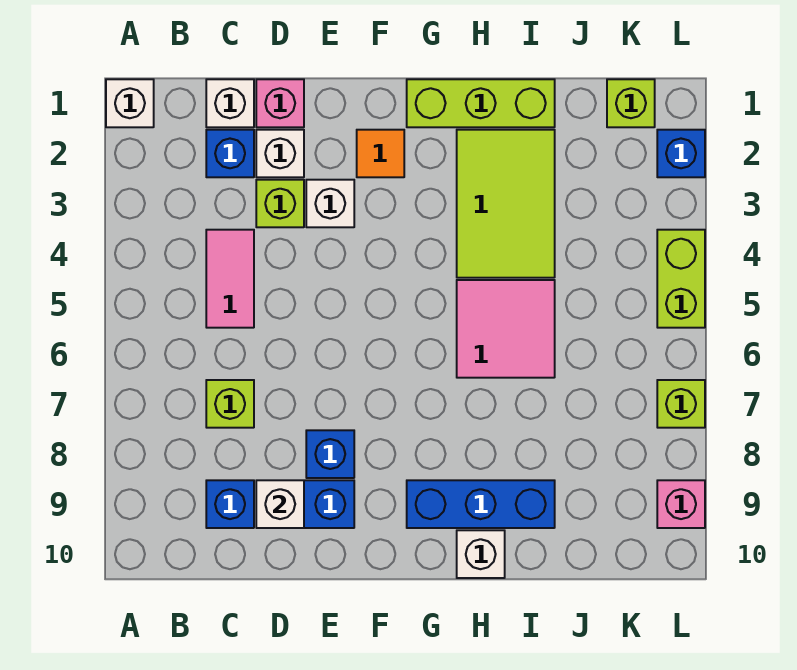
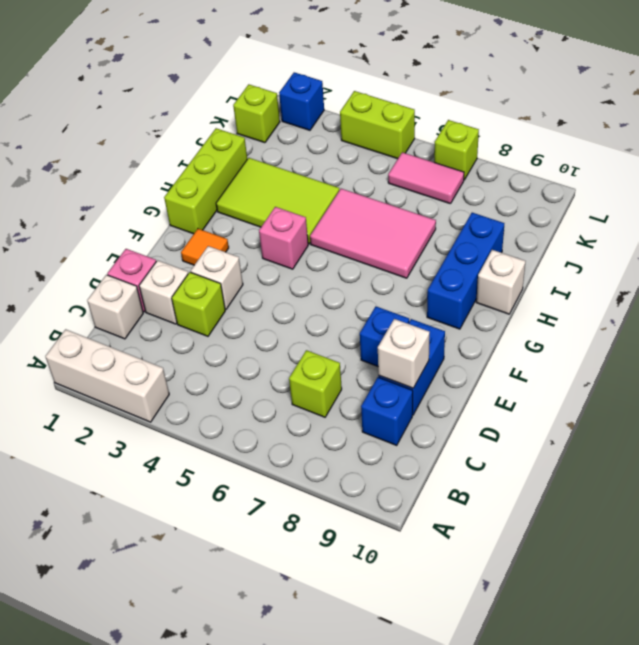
white 1x1 brick [106,79,154,127] -> white 1x3 brick [45,329,169,422]
blue 1x1 brick [206,130,254,177] -> none
pink 1x2 tile [206,230,254,328] -> pink 1x2 tile moved to [388,152,464,204]
pink 2x2 tile [457,280,555,378] -> pink 2x3 tile [310,189,436,278]
pink 1x1 brick [657,480,705,528] -> pink 1x1 brick moved to [259,207,308,269]

